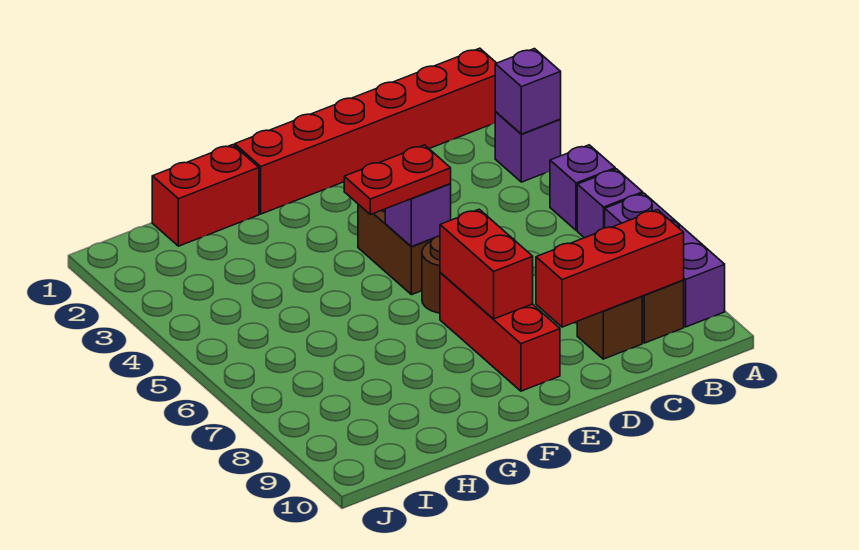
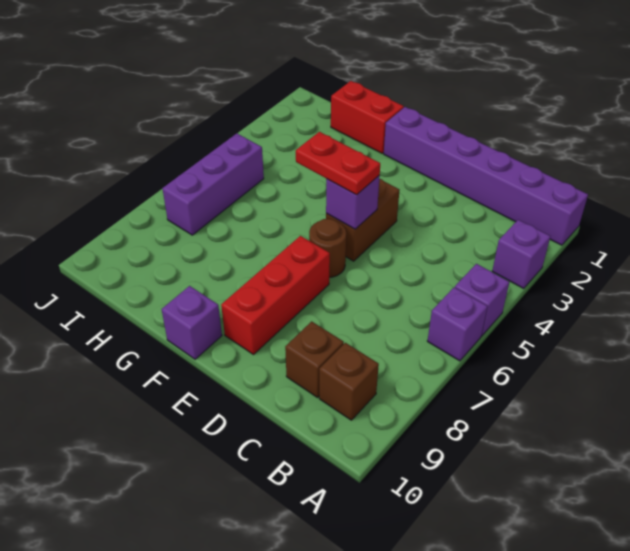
red 1x6 brick [235,48,496,214] -> purple 1x6 brick [384,107,588,245]
purple 1x1 brick [495,49,561,134] -> purple 1x1 brick moved to [162,286,222,359]
purple 1x3 brick [605,193,725,327] -> purple 1x3 brick moved to [162,133,264,235]
red 1x3 brick [536,210,684,327] -> none
red 1x2 brick [440,209,533,319] -> none

